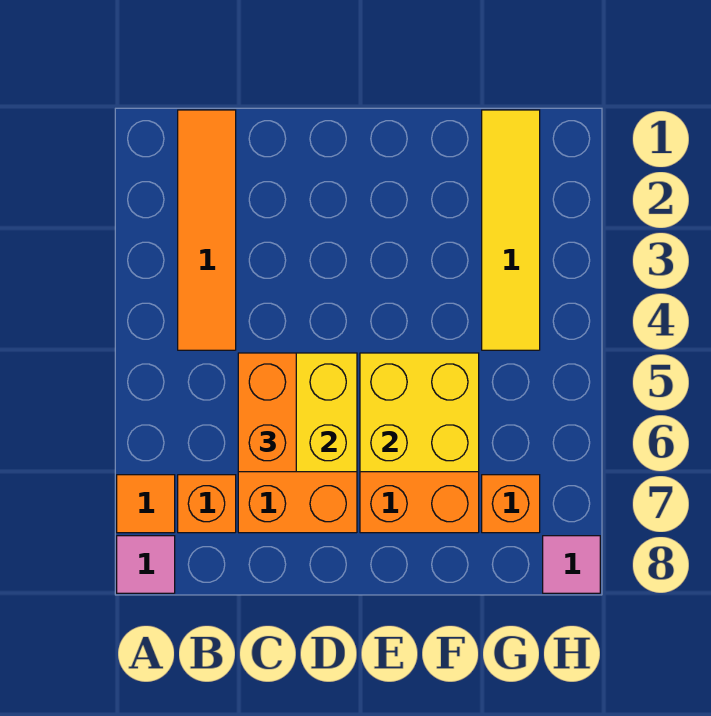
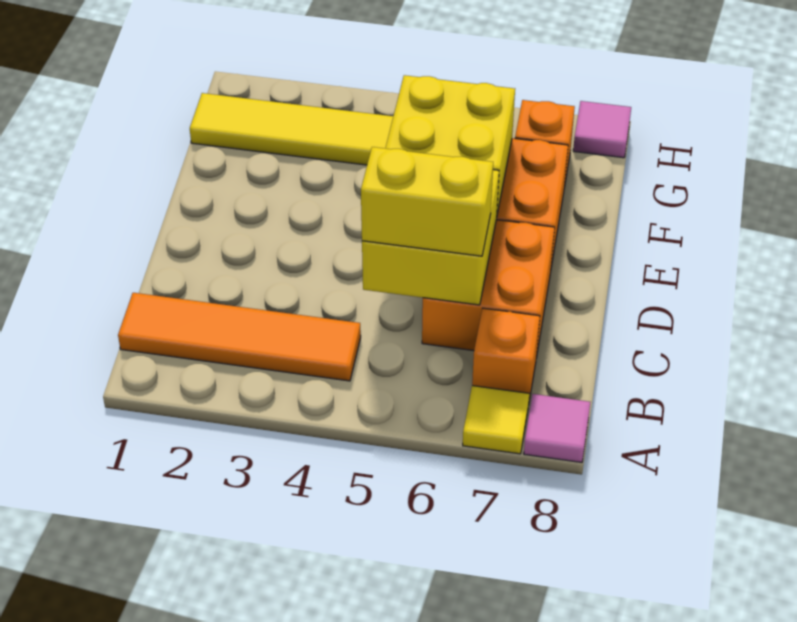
orange 1x1 tile [117,475,175,533] -> yellow 1x1 tile [463,386,530,454]
orange 1x2 brick [238,353,296,472] -> yellow 1x2 brick [361,147,493,256]

